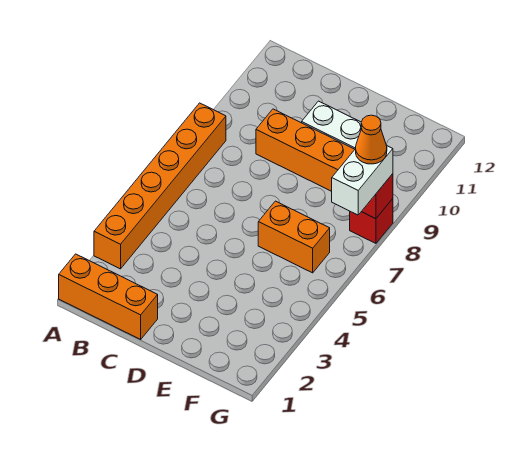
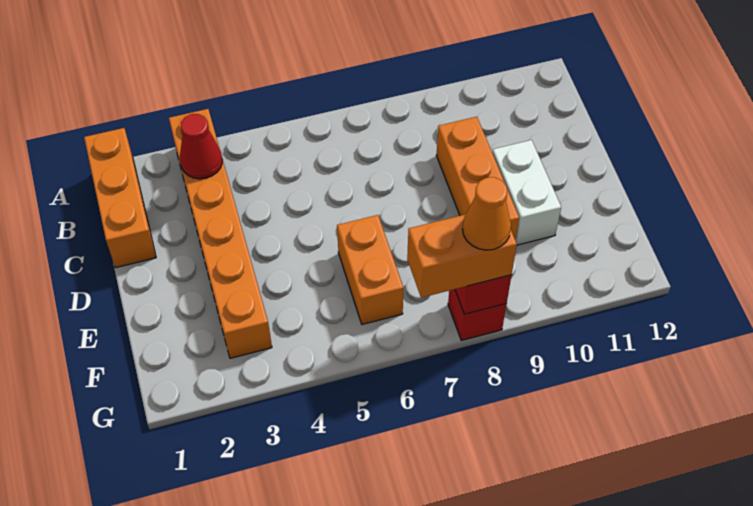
orange 1x6 brick [94,103,226,269] -> orange 1x6 brick turned to [169,109,272,358]
none -> red 1x1 cone [180,114,222,179]
white 1x2 brick [332,145,393,215] -> orange 1x2 brick [407,214,517,298]

